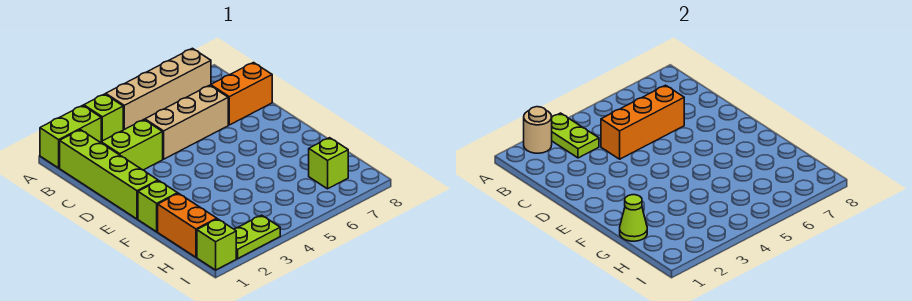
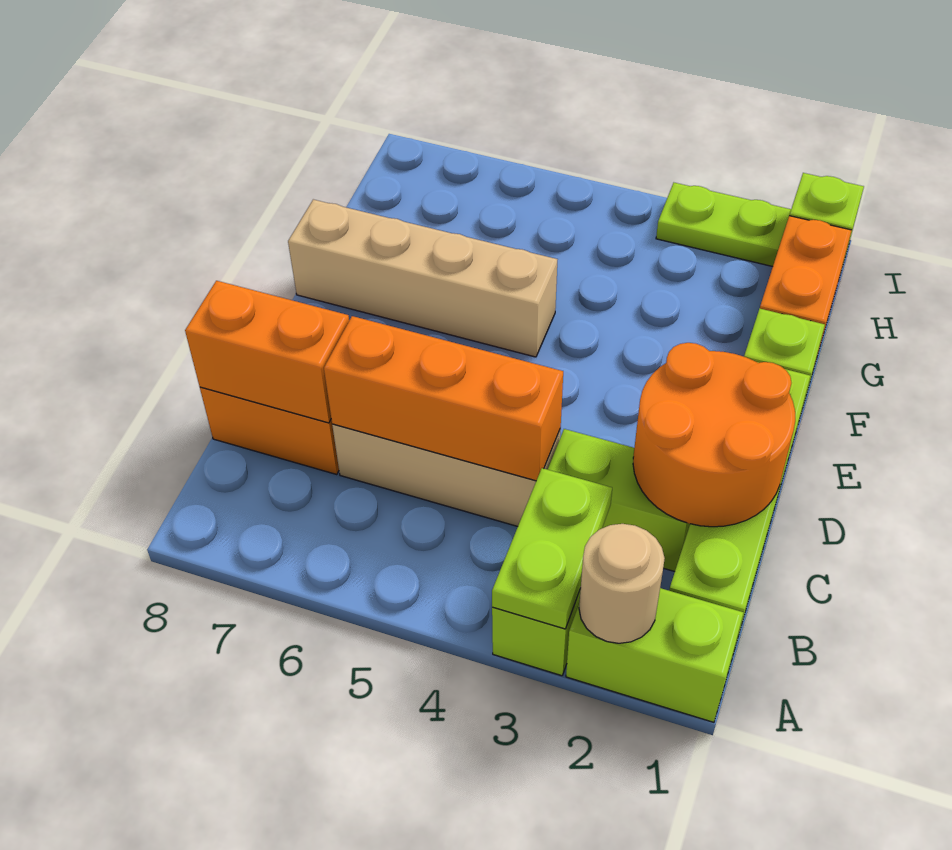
tan 1x4 brick [106,48,211,130] -> tan 1x4 brick moved to [288,199,557,357]
none -> orange 2x2 round brick [633,343,795,527]
none -> orange 1x2 brick [185,281,349,423]
lime 1x1 cone [620,195,647,241] -> none
lime 1x1 brick [309,138,348,189] -> none

